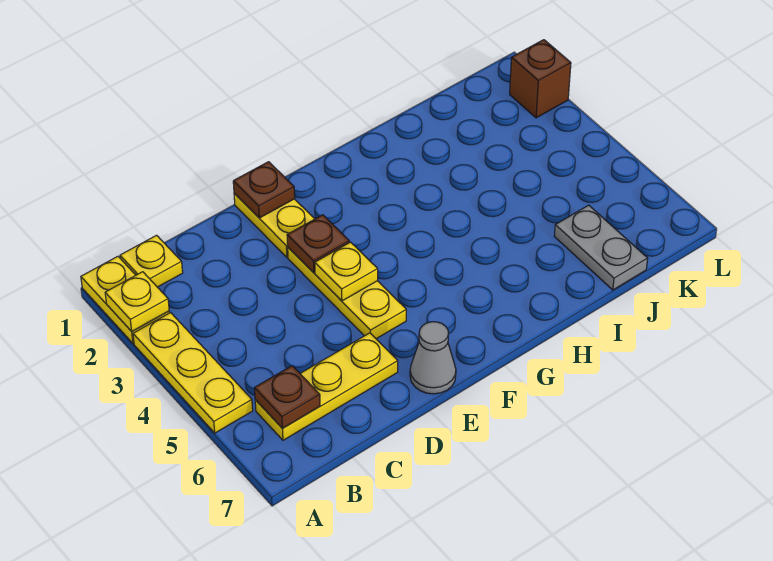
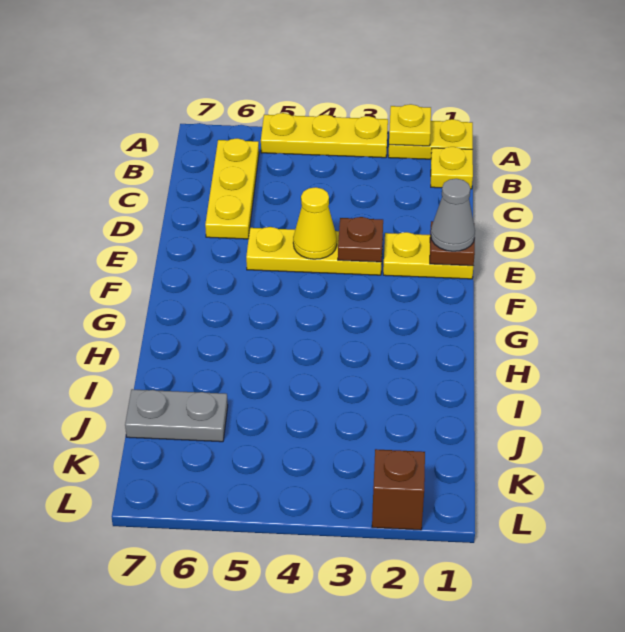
brown 1x1 plate [255,366,320,428] -> none
yellow 1x1 plate [315,242,378,301] -> yellow 1x1 cone [293,187,337,259]
grey 1x1 cone [410,322,456,394] -> grey 1x1 cone moved to [431,179,475,251]

